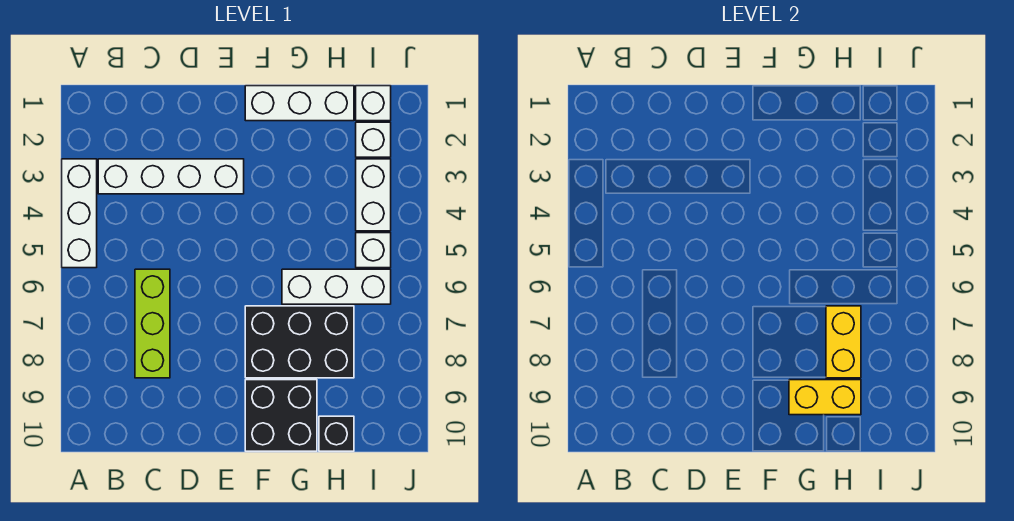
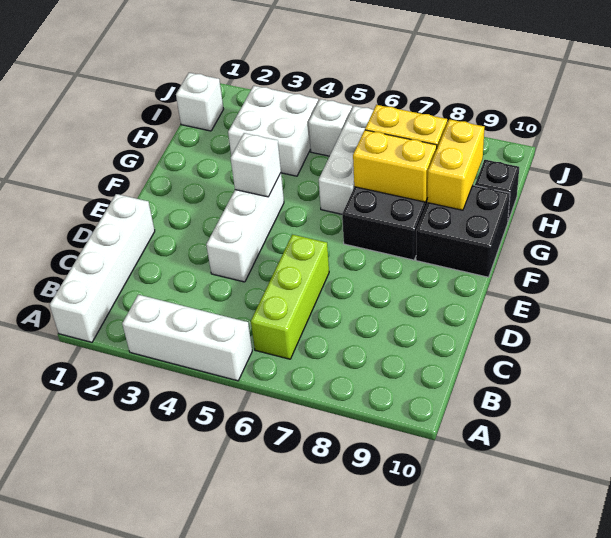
white 1x4 brick [98,159,244,194] -> white 1x4 brick moved to [50,194,155,342]
lime 1x3 brick [135,269,170,378] -> lime 1x3 brick turned to [251,235,329,359]
white 1x3 brick [245,86,354,121] -> white 1x3 brick moved to [206,173,284,282]
none -> yellow 1x2 brick [353,130,437,202]
white 1x1 brick [356,122,391,157] -> white 1x1 brick moved to [231,133,281,197]
white 1x2 brick [356,159,391,231] -> white 2x2 brick [228,86,318,176]

